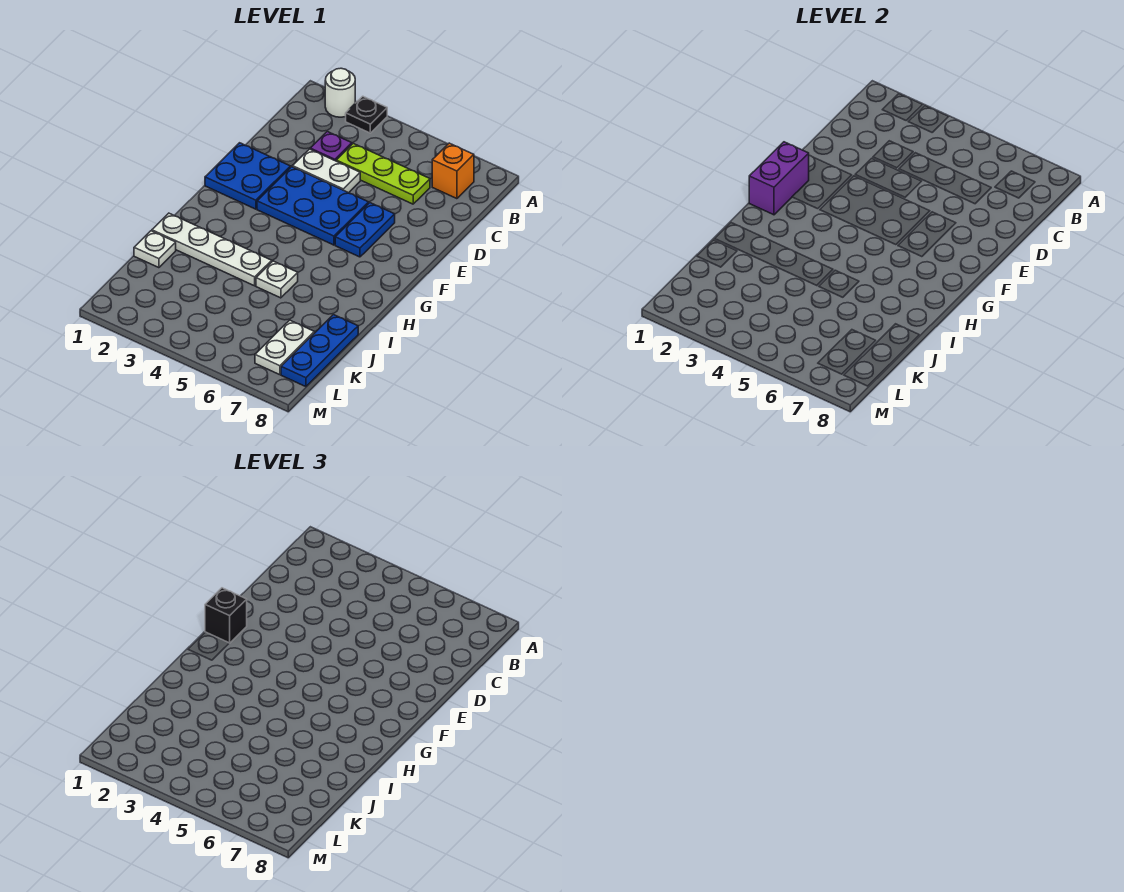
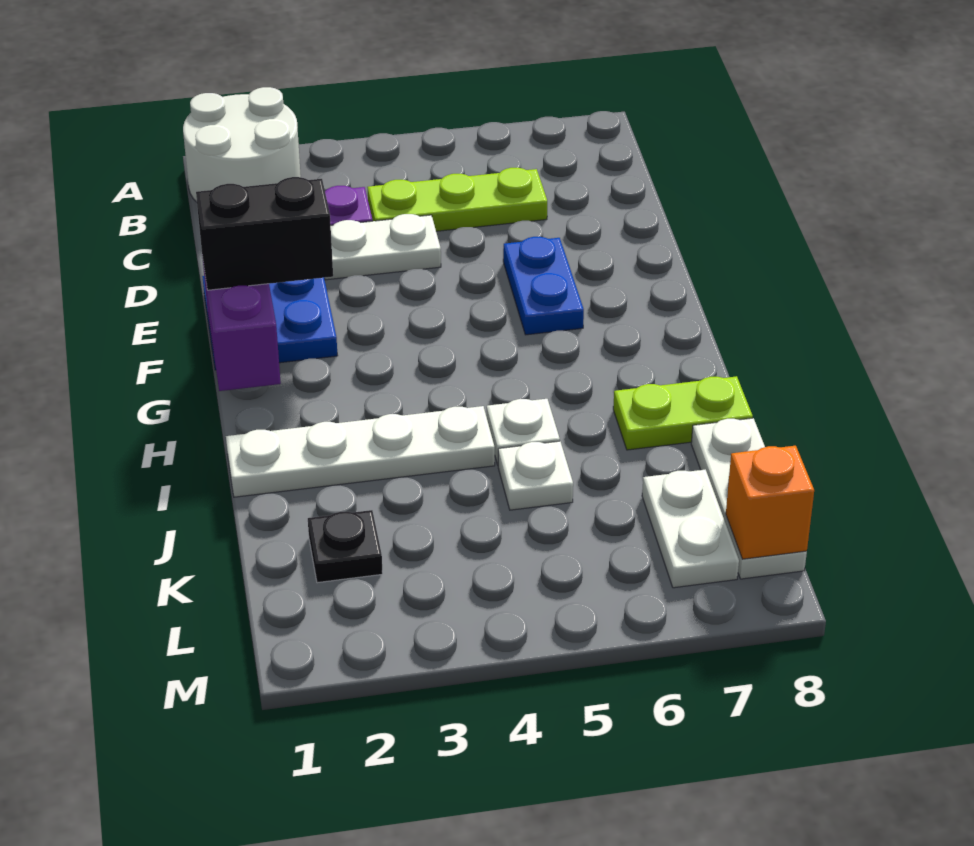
white 1x1 round brick [325,68,355,117] -> white 2x2 round brick [183,87,301,202]
black 1x1 plate [346,96,387,133] -> black 1x1 plate moved to [308,510,383,583]
orange 1x1 brick [432,143,474,199] -> orange 1x1 brick moved to [726,446,814,559]
blue 2x3 plate [257,167,369,245] -> none
black 1x1 brick [205,588,247,643] -> black 1x2 brick [196,177,333,290]
none -> lime 1x2 plate [613,376,753,450]
white 1x1 plate [134,231,176,268] -> white 1x1 plate moved to [498,441,573,510]
blue 1x3 plate [281,315,358,387] -> white 1x3 plate [691,418,807,579]

